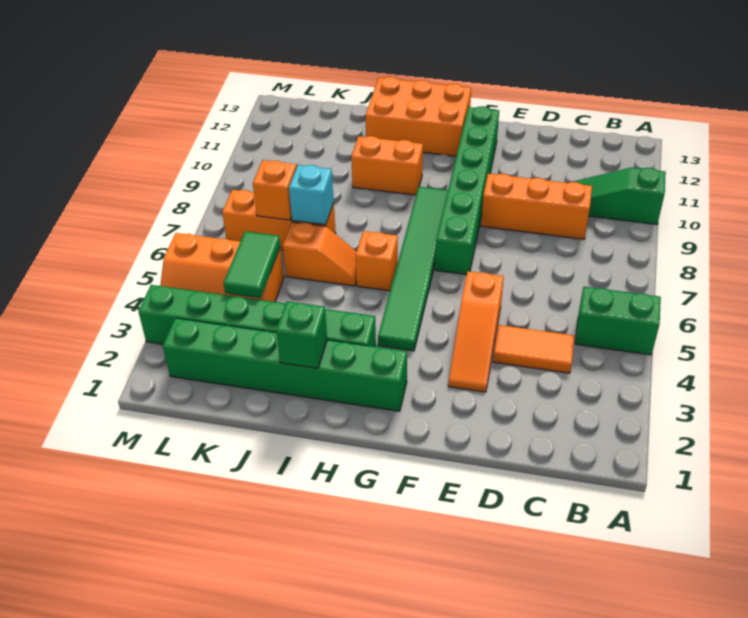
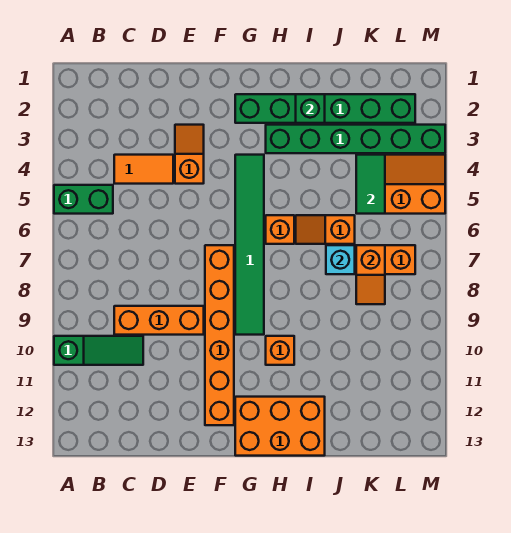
orange 1x3 slope [448,271,504,392] -> orange 1x2 slope [175,125,204,184]
green 1x6 brick [435,106,499,275] -> orange 1x6 brick [205,245,234,425]
orange 1x2 brick [351,136,423,195] -> orange 1x1 brick [266,336,294,365]

